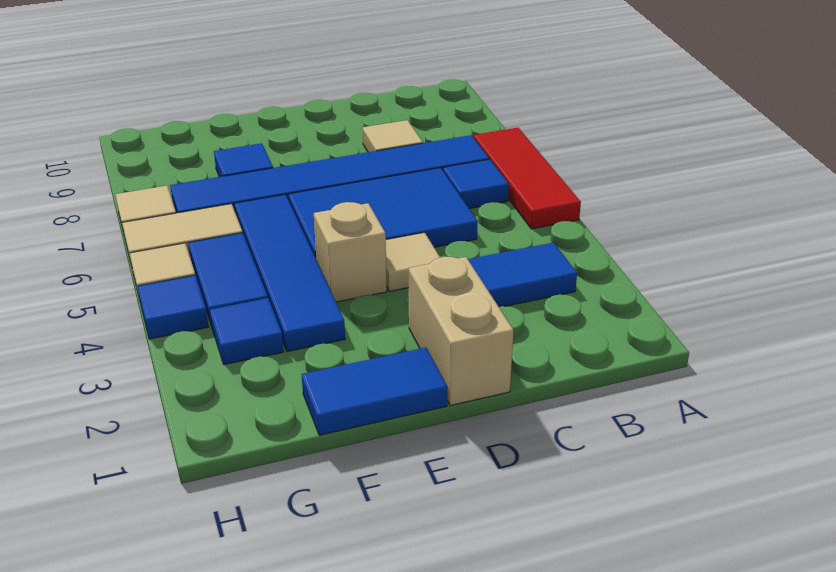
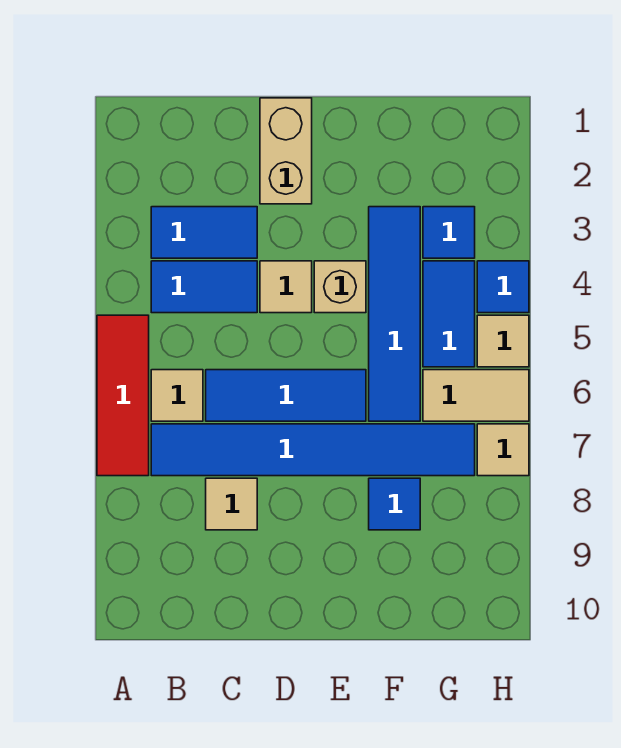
blue 1x1 tile [443,159,509,209] -> tan 1x1 tile [151,370,203,421]
blue 2x3 tile [288,168,478,258] -> blue 1x3 tile [206,370,366,421]
blue 1x2 tile [302,348,447,435] -> blue 1x2 tile moved to [151,261,257,313]

